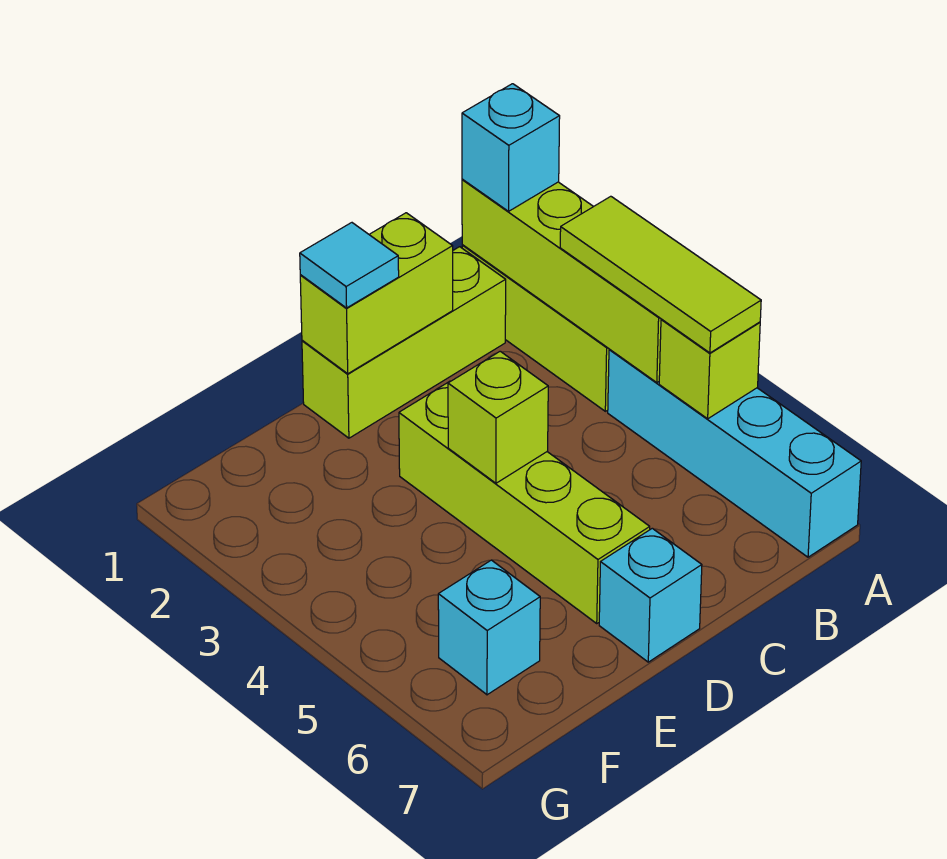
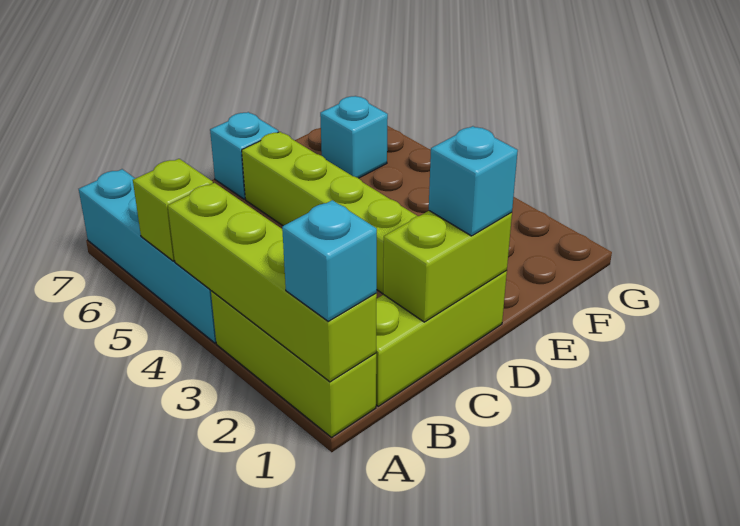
lime 1x3 tile [560,196,761,353] -> none
cyan 1x1 tile [300,223,399,308] -> cyan 1x1 brick [429,126,518,236]
lime 1x1 brick [448,351,548,483] -> none

